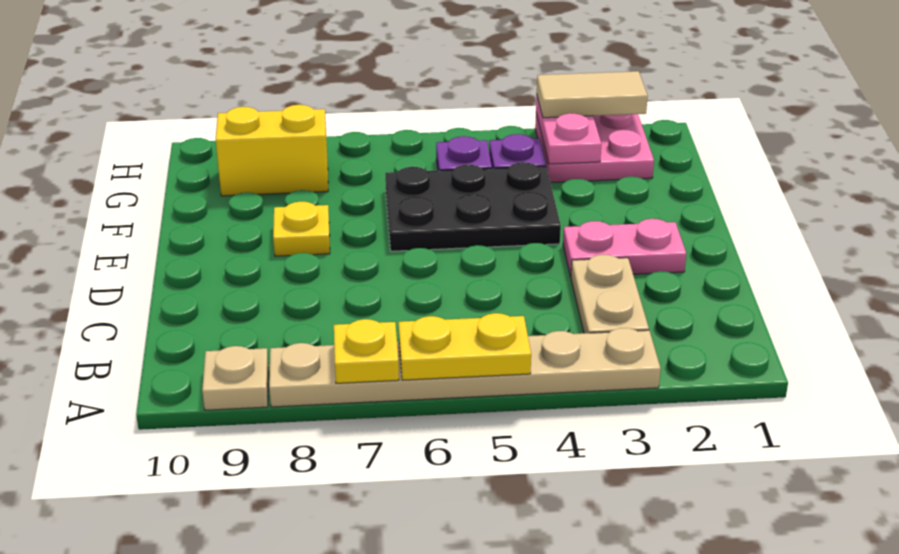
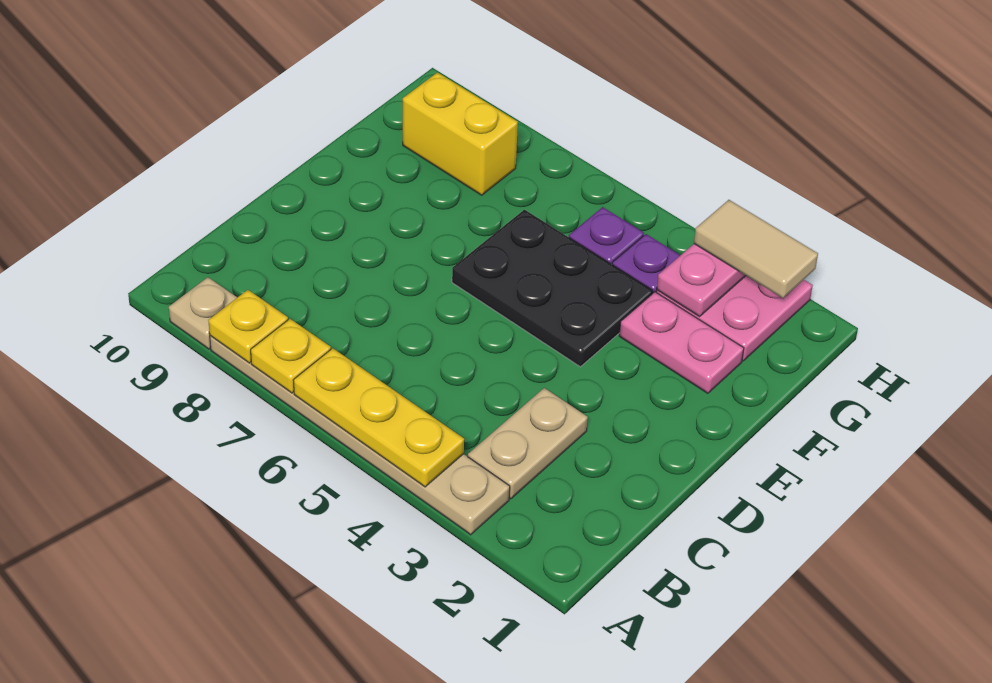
yellow 1x2 plate [399,313,531,380] -> yellow 1x3 plate [293,348,464,487]
pink 1x2 plate [563,219,686,277] -> pink 1x2 plate moved to [619,292,744,393]
yellow 1x1 plate [273,202,330,256] -> yellow 1x1 plate moved to [208,290,288,363]

